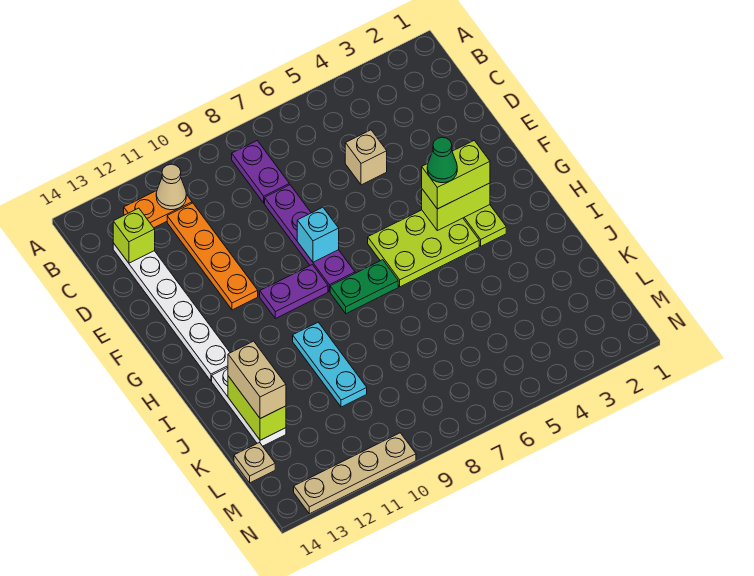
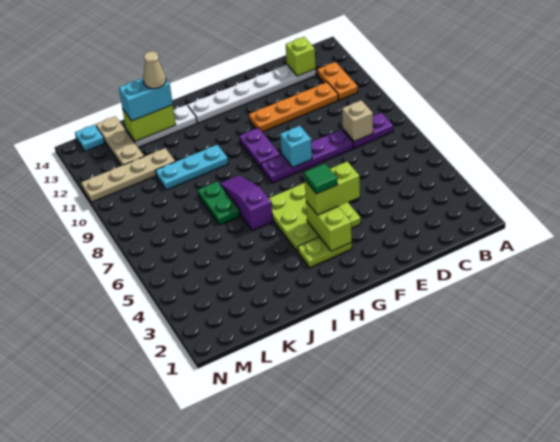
tan 1x1 cone [156,164,186,210] -> tan 1x1 cone moved to [143,51,166,89]
tan 1x1 brick [345,130,387,185] -> tan 1x1 brick moved to [342,100,373,141]
lime 1x2 brick [422,141,490,209] -> lime 1x2 brick turned to [305,162,360,215]
lime 2x3 plate [368,210,479,287] -> lime 3x3 plate [269,183,361,252]
green 1x1 cone [427,137,457,183] -> green 1x1 tile [304,164,337,194]
green 1x2 plate [330,260,398,314] -> green 1x2 plate moved to [198,181,240,225]
none -> purple 1x3 slope [220,175,273,231]
tan 1x2 brick [228,341,286,419] -> cyan 1x2 brick [119,78,173,121]
tan 1x1 plate [234,443,275,483] -> tan 1x3 plate [96,116,144,166]
none -> cyan 1x1 plate [75,124,105,151]
tan 1x4 plate [294,433,416,514] -> tan 1x4 plate turned to [81,148,175,202]

